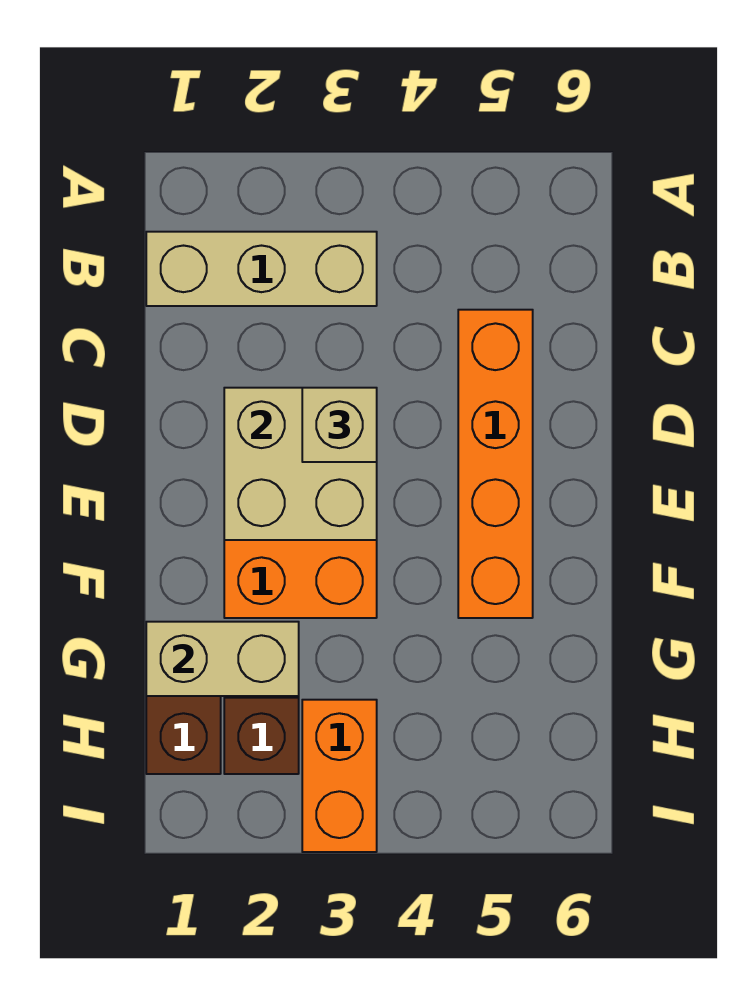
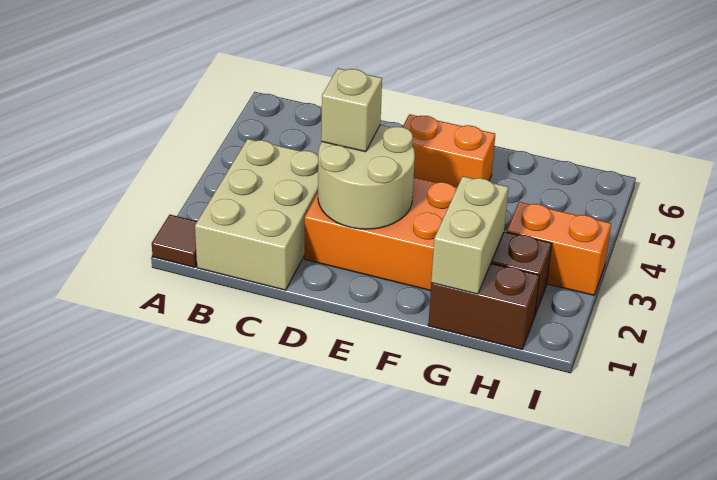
none -> brown 1x1 tile [152,215,197,267]
tan 1x3 brick [146,232,377,306] -> tan 2x3 brick [195,139,318,290]
orange 1x4 brick [458,310,533,618] -> orange 1x2 brick [403,114,495,187]
tan 2x2 brick [224,388,377,540] -> tan 2x2 round brick [318,125,415,229]

